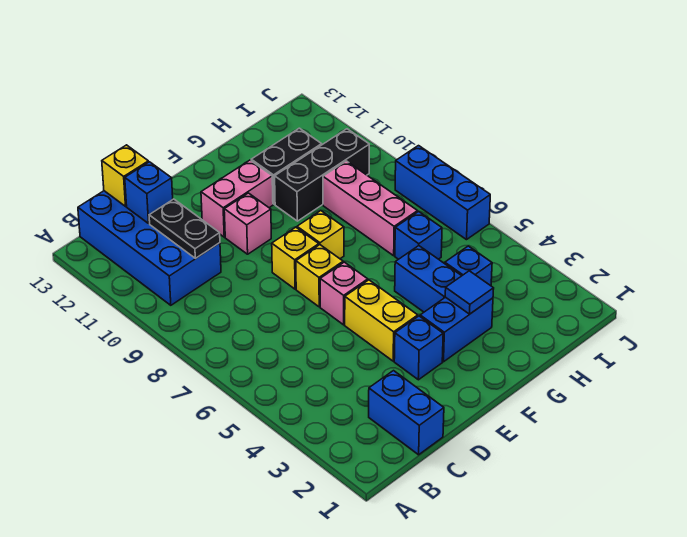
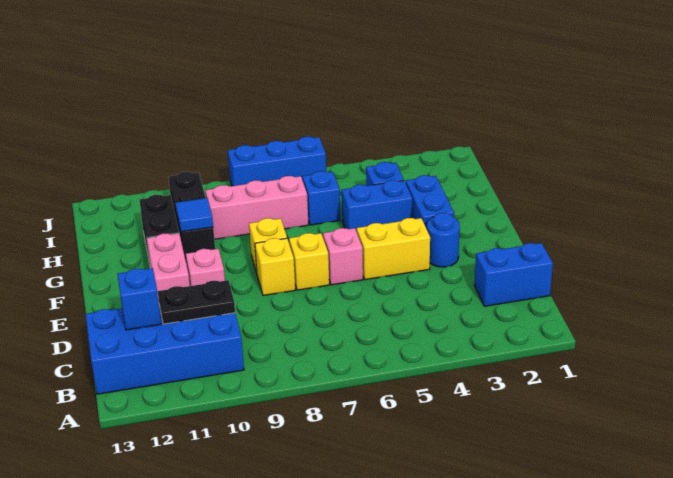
yellow 1x1 brick [102,145,148,206] -> none
blue 1x1 brick [394,316,443,380] -> blue 1x1 round brick [427,213,460,267]
blue 1x1 tile [445,271,494,314] -> blue 1x1 tile moved to [176,198,213,232]

